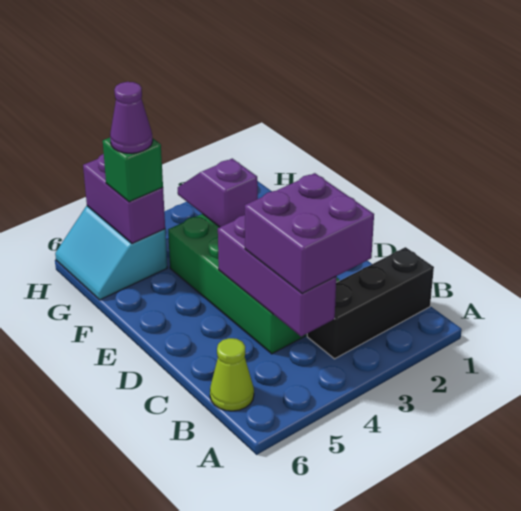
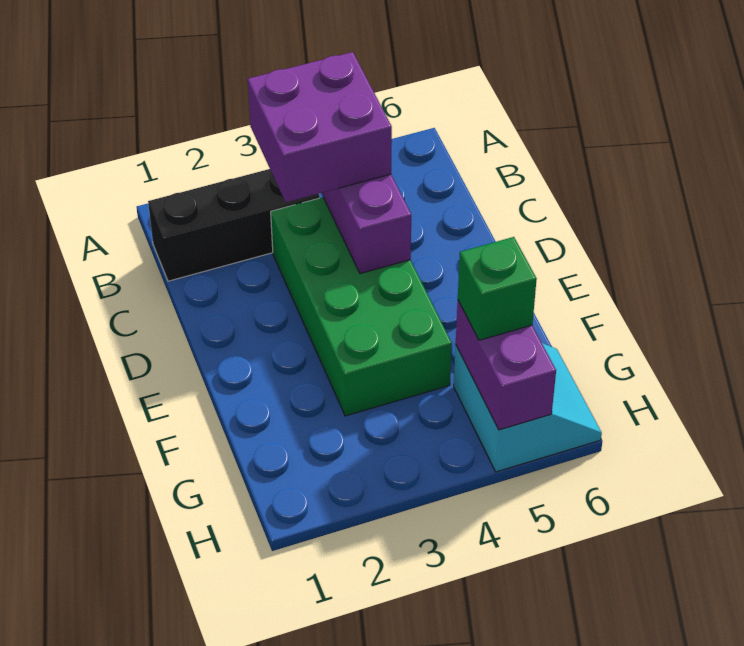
lime 1x1 cone [210,338,254,411] -> none
purple 1x2 slope [178,159,258,227] -> none
purple 1x1 cone [110,82,153,153] -> none

